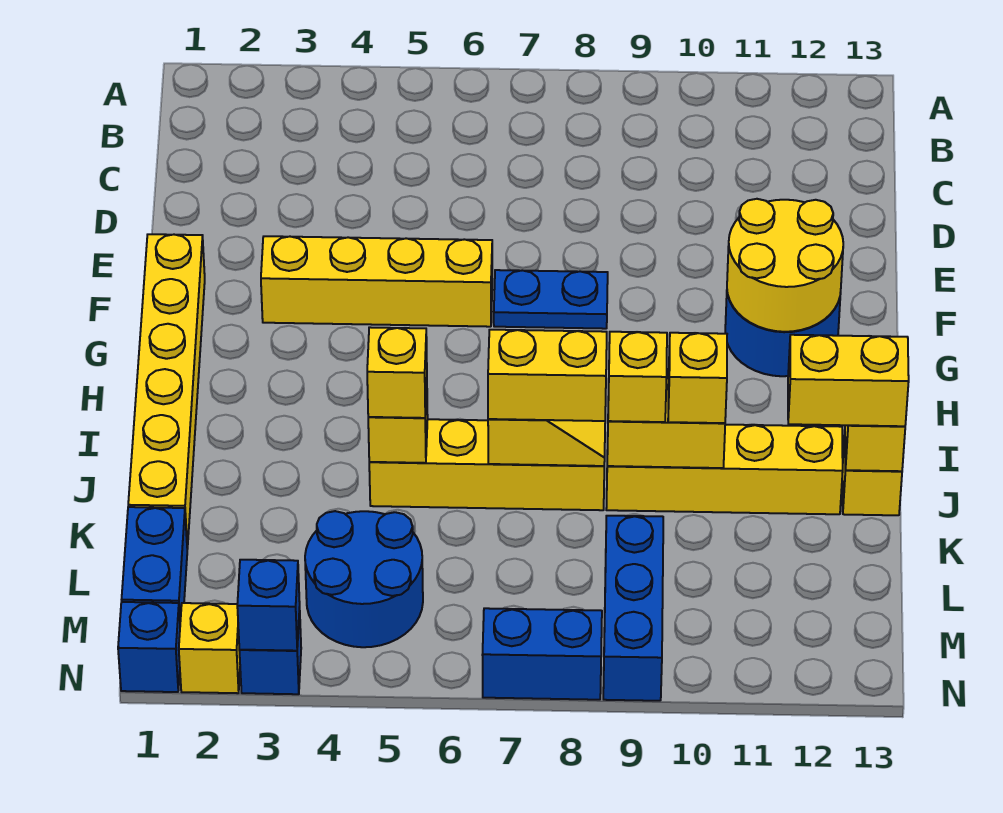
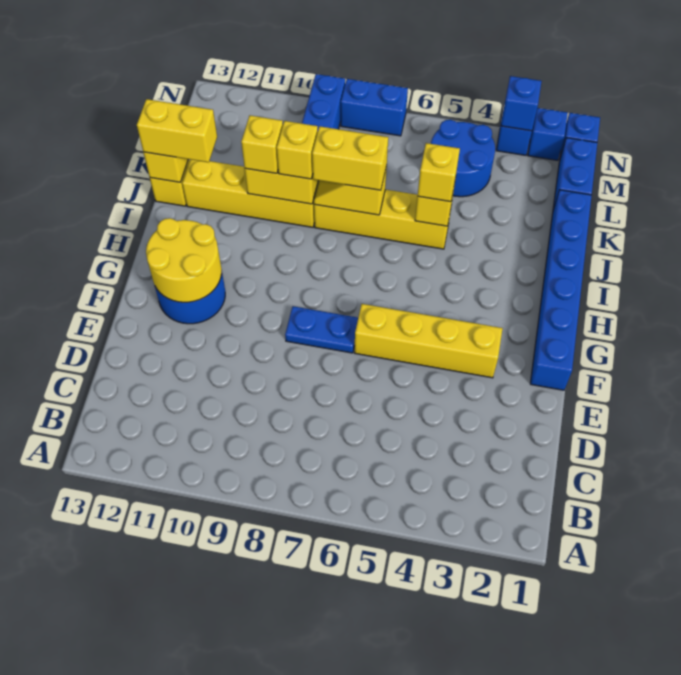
yellow 1x6 brick [128,234,205,549] -> blue 1x6 brick [530,190,592,390]
yellow 1x1 brick [179,603,240,693] -> blue 1x1 brick [528,108,568,160]

